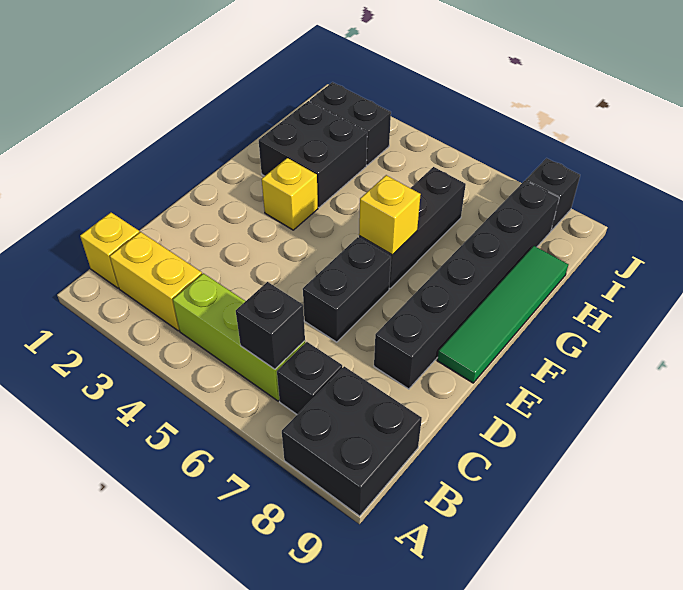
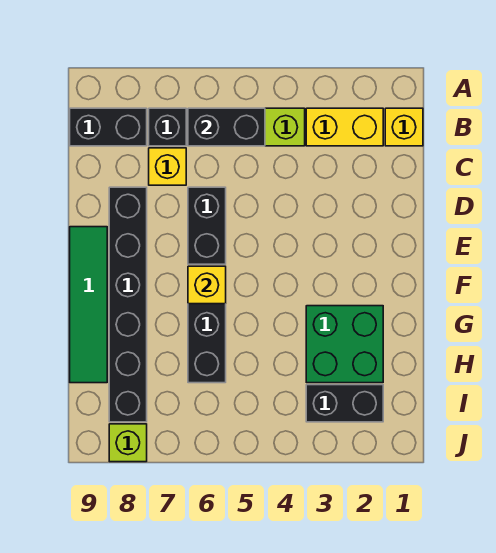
black 2x2 brick [282,366,422,516] -> black 1x2 brick [70,108,147,146]
black 1x1 brick [236,282,305,369] -> black 1x2 brick [188,108,265,146]
yellow 1x1 brick [262,158,318,230] -> yellow 1x1 brick moved to [149,148,186,185]
black 2x2 brick [259,101,367,207] -> green 2x2 brick [306,306,383,383]
black 1x1 brick [526,158,580,230] -> lime 1x1 brick [109,424,147,462]

